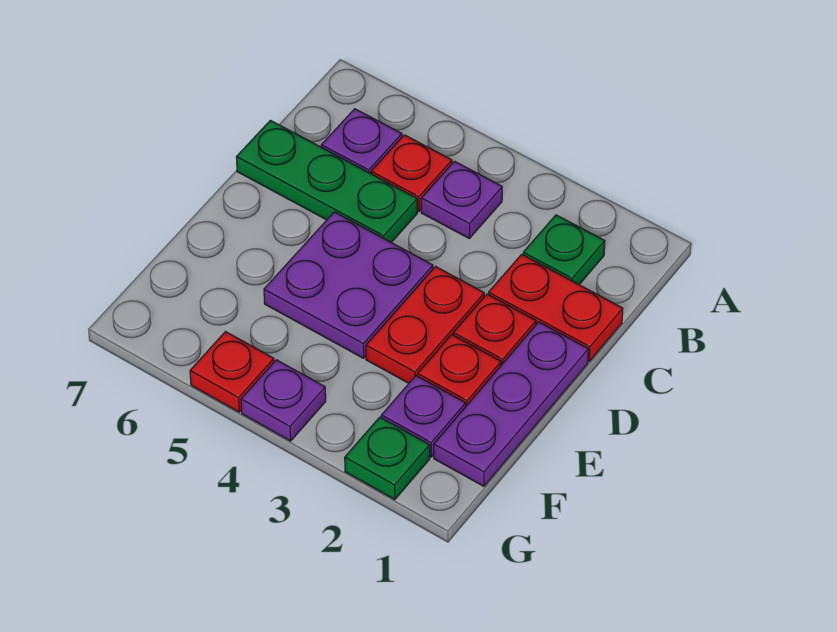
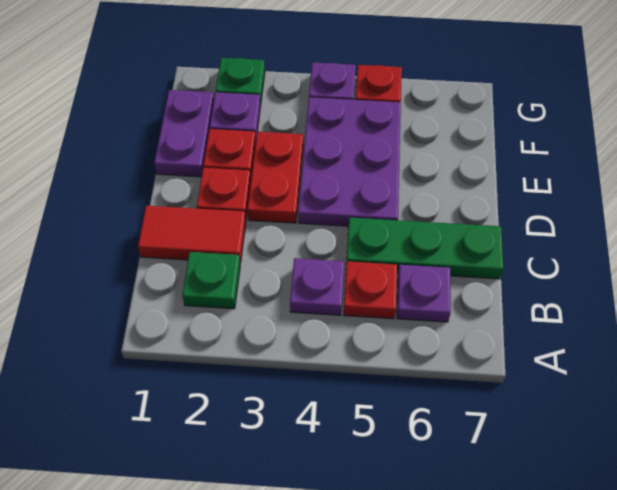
red 1x2 plate [488,254,623,361] -> red 1x2 tile [138,206,246,263]
purple 1x3 plate [434,322,588,486] -> purple 1x2 plate [154,90,214,177]
purple 2x2 plate [264,212,433,358] -> purple 2x3 plate [298,97,401,226]

